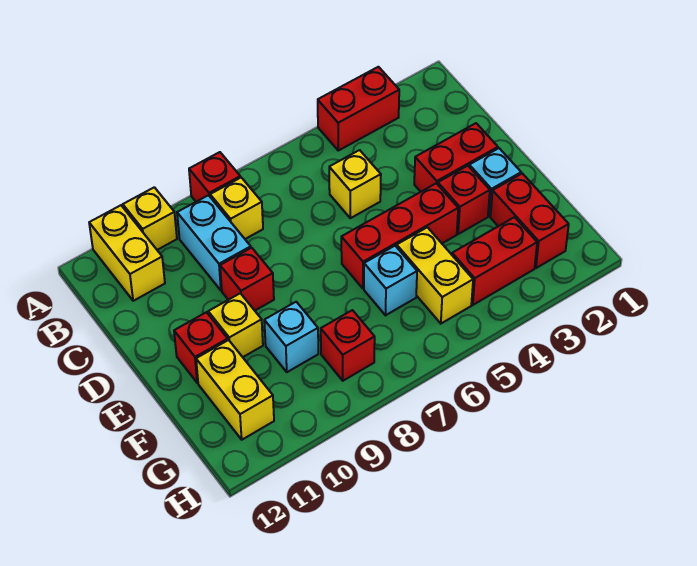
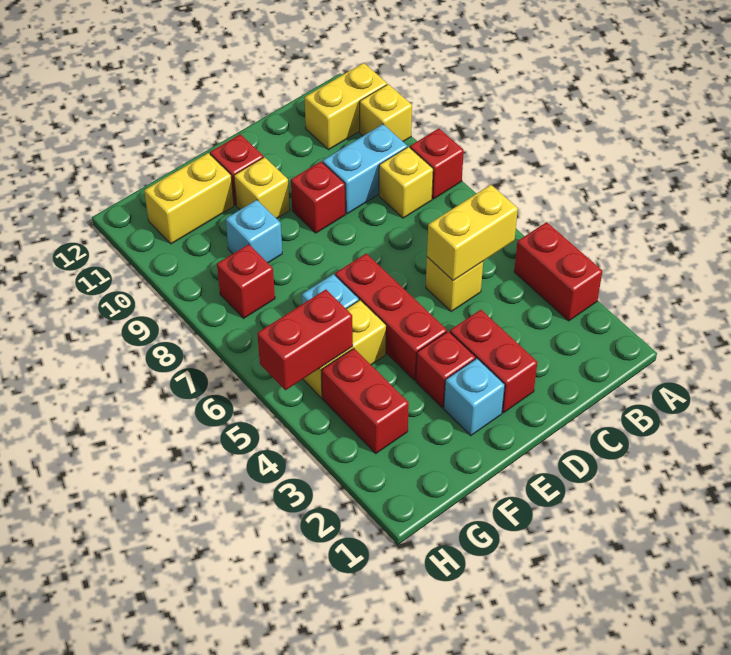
none -> yellow 1x2 brick [427,185,518,281]
red 1x2 brick [490,173,569,268] -> red 1x2 brick moved to [257,290,353,390]

